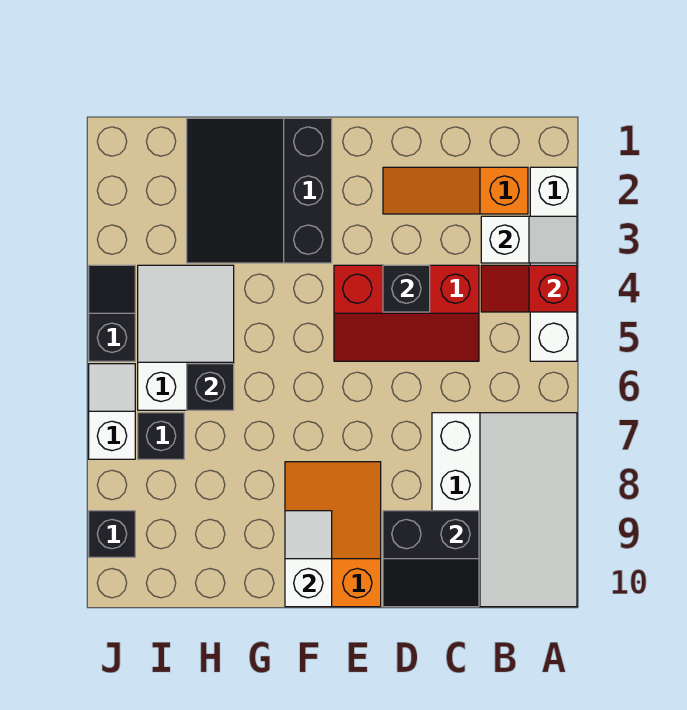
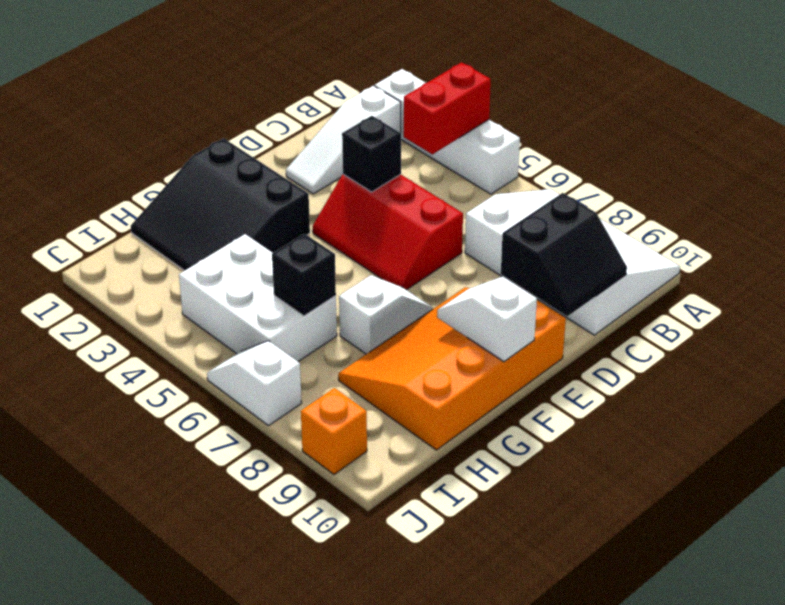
white 1x2 slope [481,216,577,263] -> white 1x2 slope moved to [339,275,433,354]
red 1x2 slope [481,265,577,312] -> red 1x2 brick [404,62,491,154]
orange 1x3 slope [383,167,528,214] -> white 1x3 slope [286,86,401,194]
red 2x3 slope [334,265,479,361] -> red 2x3 slope turned to [313,174,463,290]
orange 2x3 slope [285,462,381,607] -> orange 3x4 slope [338,287,566,450]
white 2x3 slope [138,265,234,410] -> white 2x3 brick [179,234,337,361]
black 1x1 brick [138,413,184,459] -> none
black 1x2 slope [89,265,135,361] -> none
black 1x1 brick [89,511,135,557] -> orange 1x1 brick [301,388,367,474]

